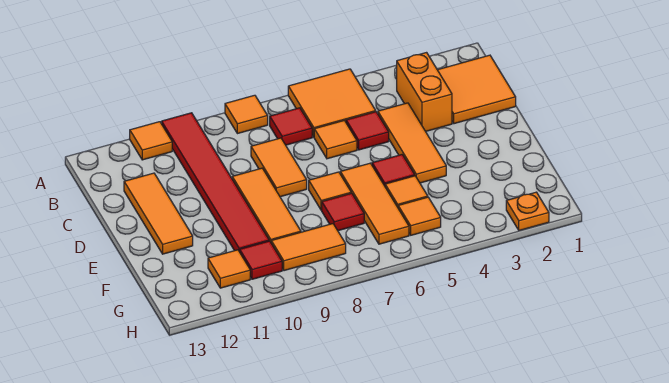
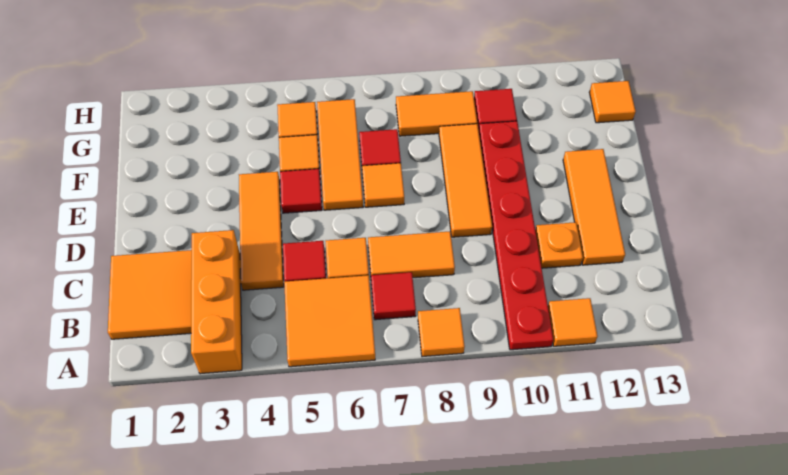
red 1x6 tile [162,113,269,252] -> red 1x6 plate [479,121,553,350]
orange 1x2 brick [397,53,452,131] -> orange 1x3 brick [191,230,242,374]
orange 1x2 tile [251,138,307,197] -> orange 1x2 tile turned to [368,231,455,278]
orange 1x1 tile [208,250,250,288] -> orange 1x1 tile moved to [589,81,636,123]
orange 1x1 plate [506,192,549,230] -> orange 1x1 plate moved to [535,222,583,268]

